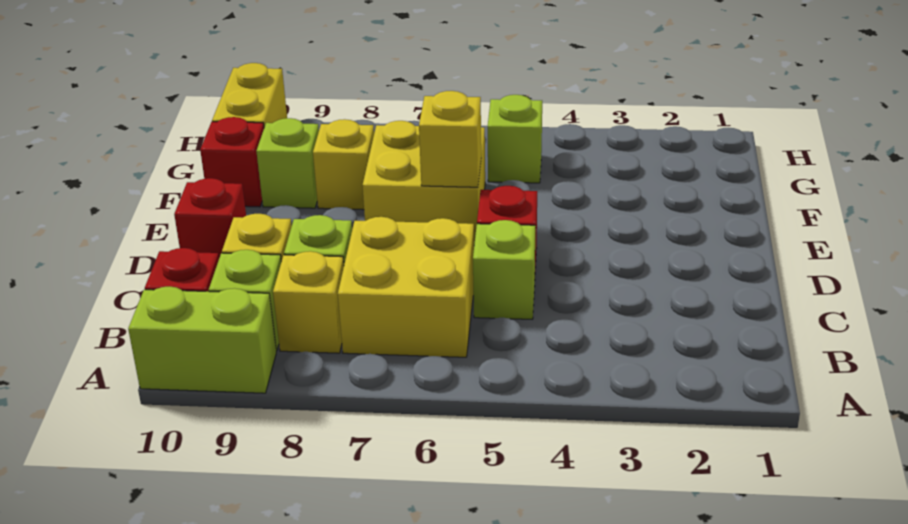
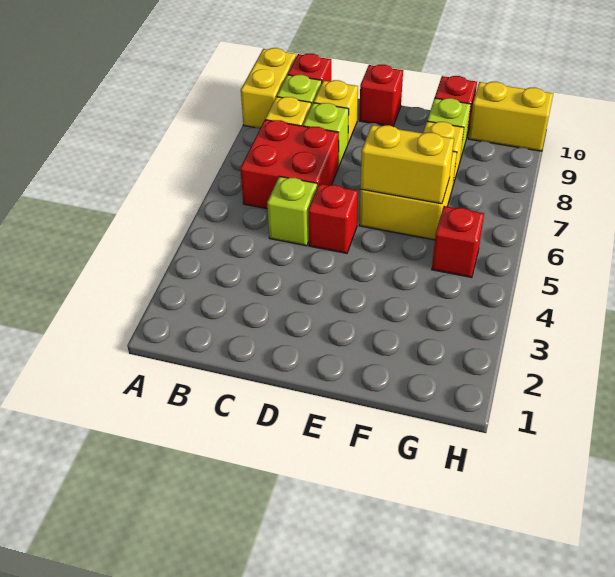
lime 1x2 brick [128,286,276,393] -> yellow 1x2 brick [241,48,296,128]
yellow 2x2 brick [338,217,474,357] -> red 2x2 brick [240,120,339,209]
yellow 1x1 brick [419,91,481,187] -> yellow 1x2 brick [360,125,454,204]
lime 1x1 brick [488,95,542,183] -> red 1x1 brick [432,206,484,278]

